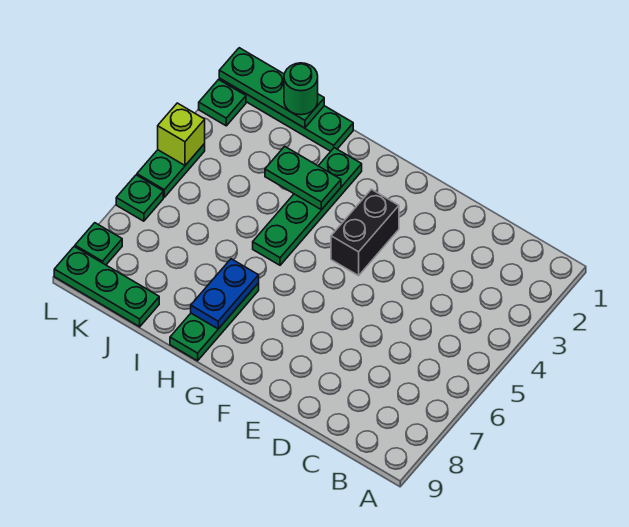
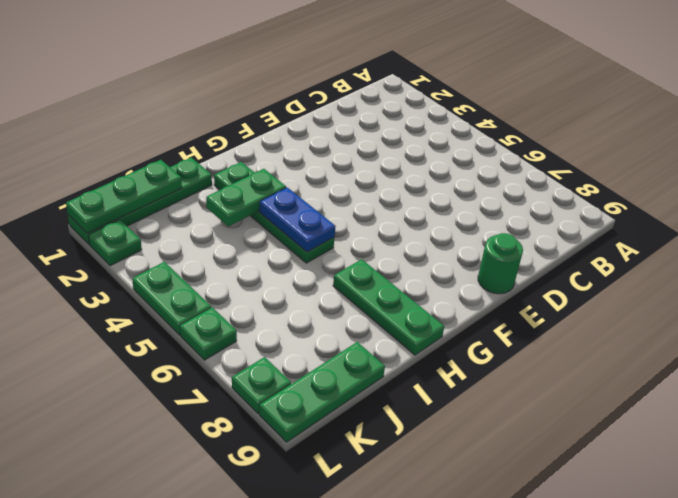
black 1x2 brick [331,189,399,276] -> none
blue 1x2 plate [191,259,259,329] -> blue 1x2 plate moved to [259,187,336,252]
green 1x1 round brick [284,63,318,115] -> green 1x1 round brick moved to [478,233,523,294]
lime 1x1 brick [158,103,205,165] -> none

